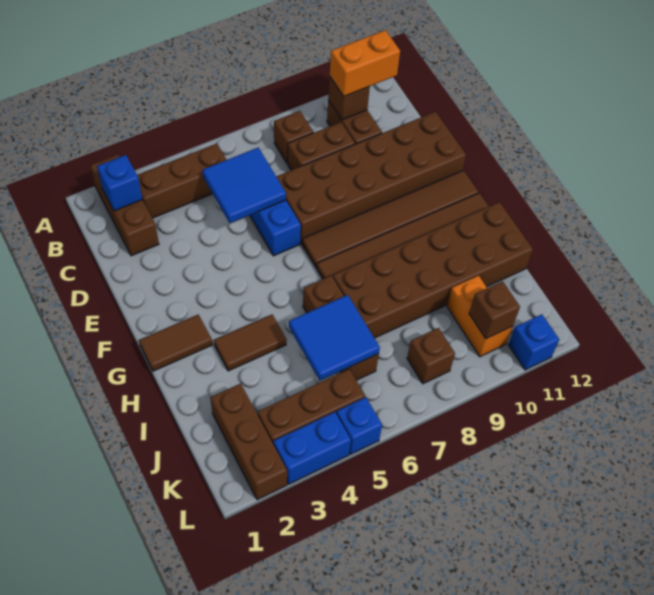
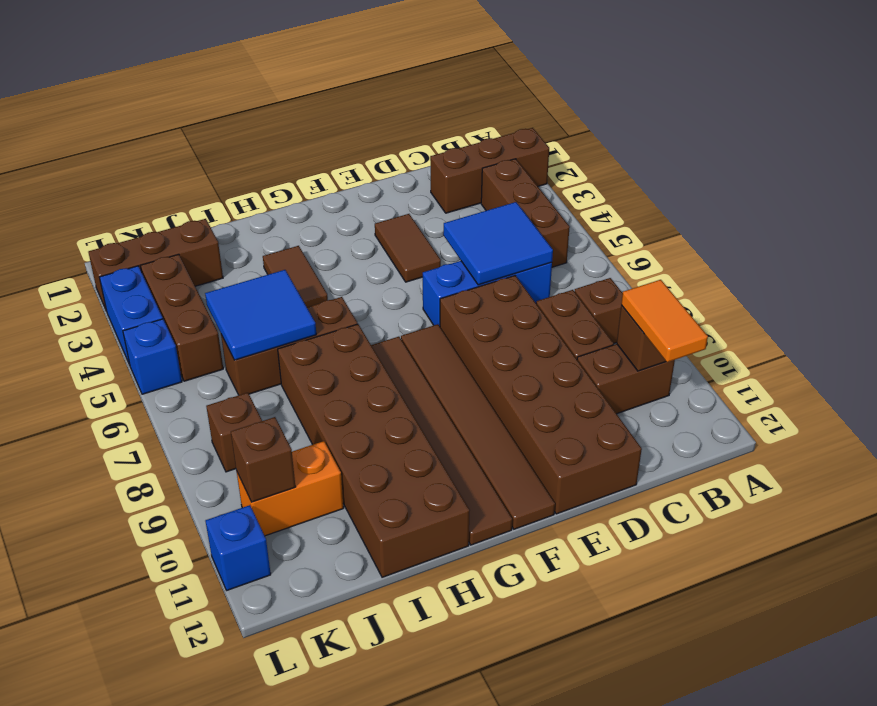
blue 1x1 brick [97,155,142,211] -> none
orange 1x2 brick [330,30,400,96] -> orange 1x2 tile [621,280,708,362]
brown 1x2 tile [139,315,212,371] -> brown 1x2 tile moved to [375,214,441,282]

